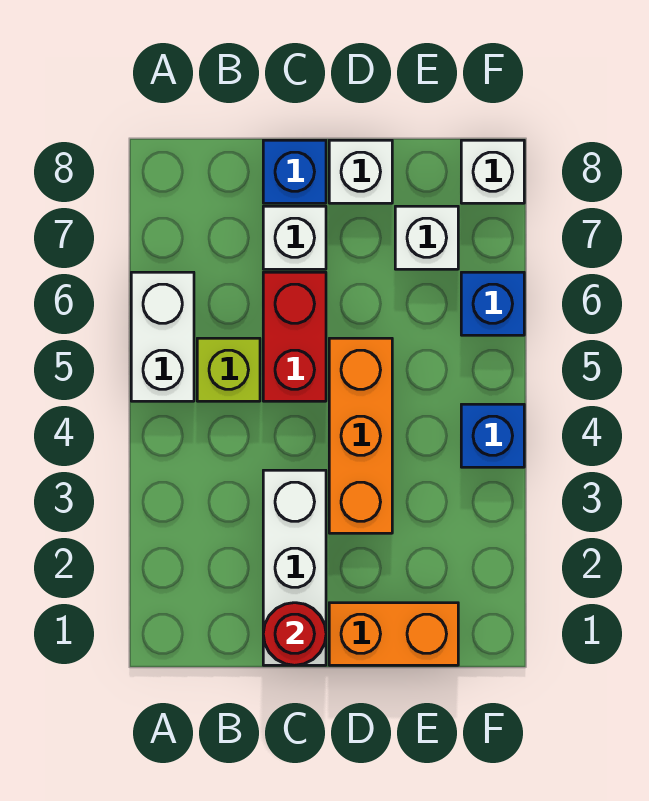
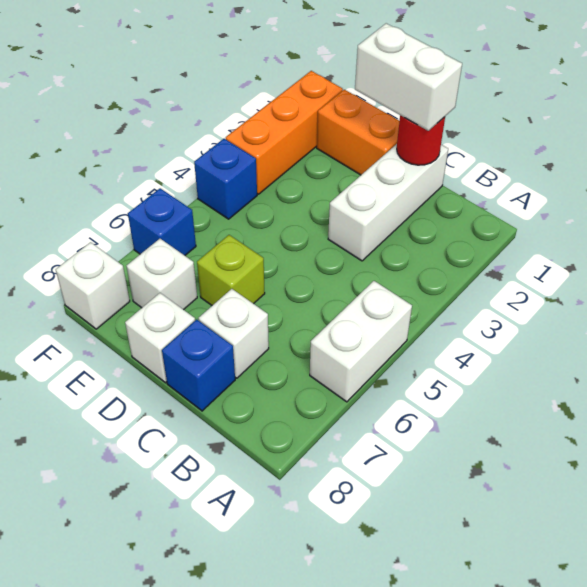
lime 1x1 brick [197,338,260,401] -> lime 1x1 brick moved to [197,235,265,305]
none -> white 1x2 brick [355,23,462,131]
red 1x2 brick [263,272,326,401] -> none
orange 1x3 brick [329,338,392,533] -> orange 1x3 brick moved to [226,71,343,194]

